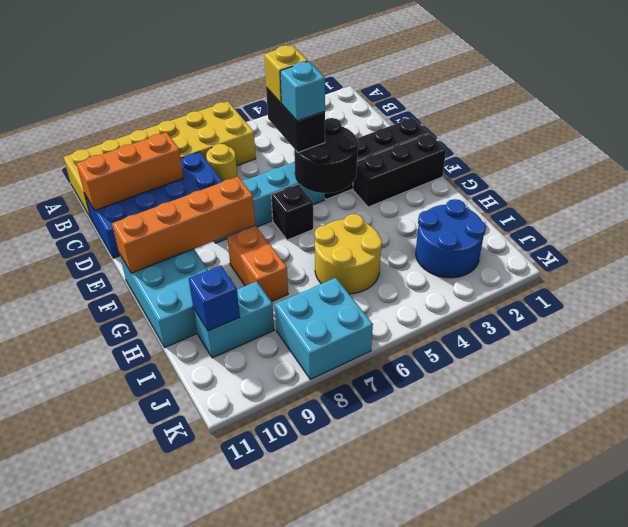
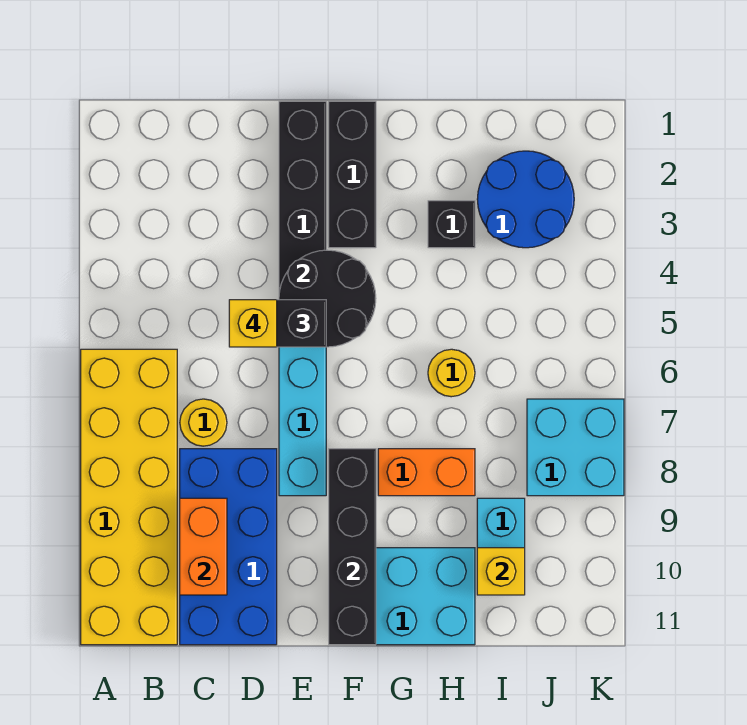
orange 1x3 brick [76,132,184,210] -> orange 1x2 brick [180,498,227,595]
cyan 1x1 brick [280,61,325,121] -> none
black 1x1 brick [271,184,313,240] -> black 1x1 brick moved to [428,201,475,248]
orange 1x4 brick [112,176,255,273] -> black 1x4 brick [329,449,376,645]
yellow 2x2 round brick [314,214,382,294] -> yellow 1x1 round brick [428,349,475,397]
blue 1x1 brick [189,265,240,331] -> yellow 1x1 brick [477,548,525,595]

